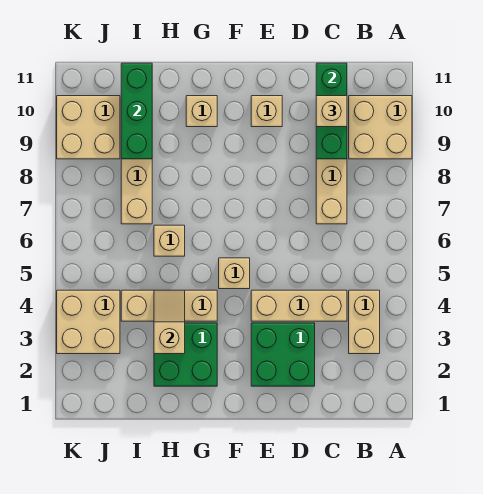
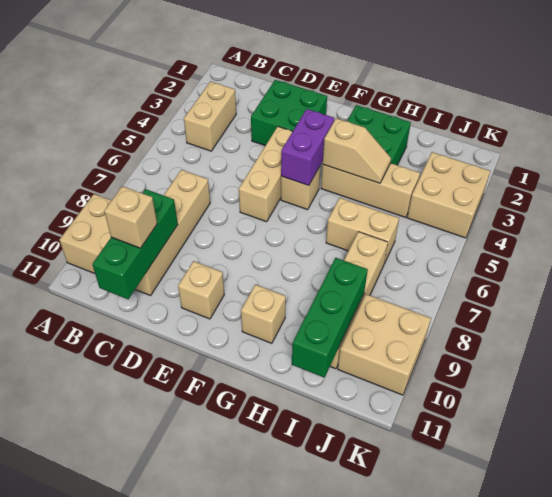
tan 1x3 brick [251,290,347,321] -> tan 1x3 brick turned to [239,127,293,222]
none -> purple 1x2 brick [281,109,334,186]
tan 1x2 slope [154,290,185,354] -> tan 1x2 slope turned to [323,118,391,183]
tan 1x1 brick [154,225,185,256] -> tan 1x2 brick [326,198,399,263]

